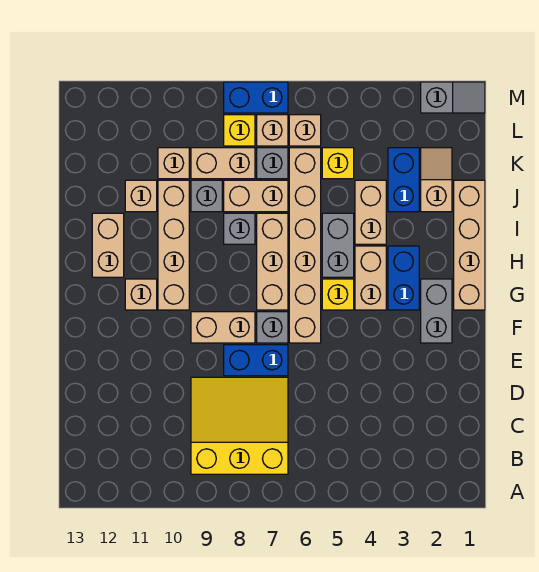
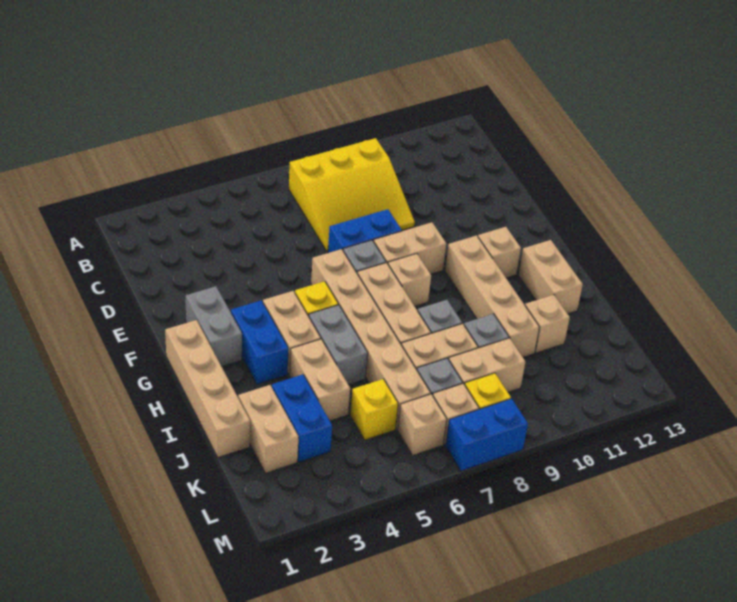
tan 1x2 slope [421,148,452,212] -> tan 1x2 brick [238,385,299,473]
tan 1x1 brick [158,148,189,179] -> tan 1x1 brick moved to [388,254,431,306]
grey 1x2 slope [421,82,485,113] -> none

